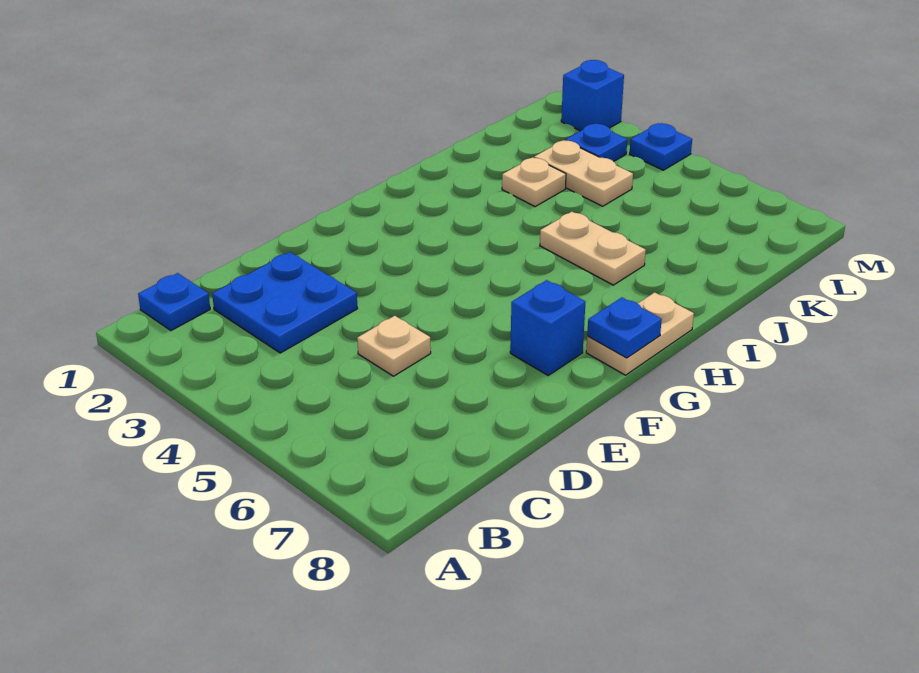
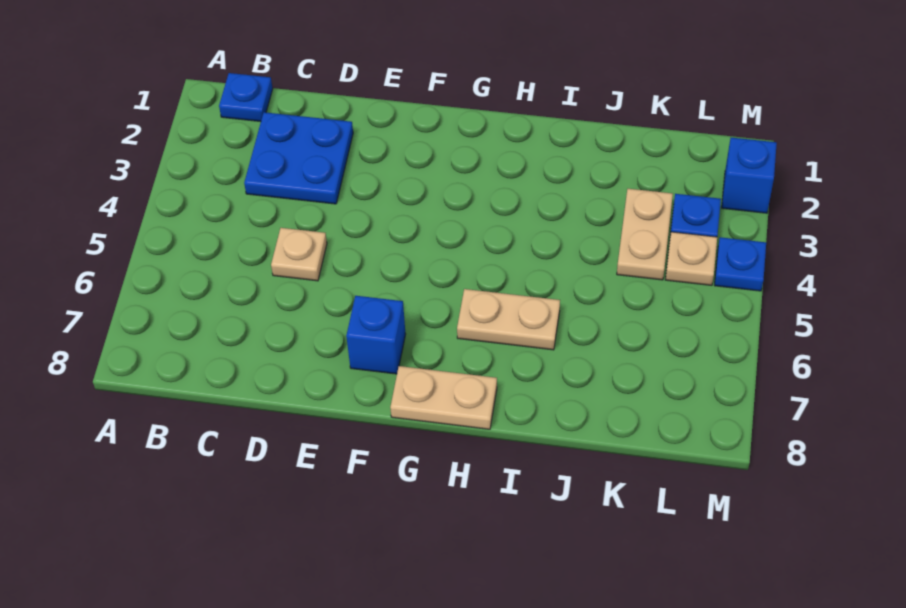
blue 1x1 plate [587,298,662,358] -> none
tan 1x2 plate [540,212,646,285] -> tan 1x2 plate turned to [457,289,560,350]
tan 1x1 plate [502,157,566,207] -> tan 1x1 plate moved to [665,232,717,285]

